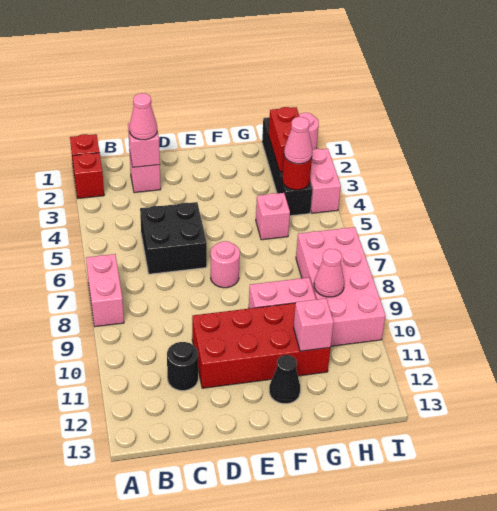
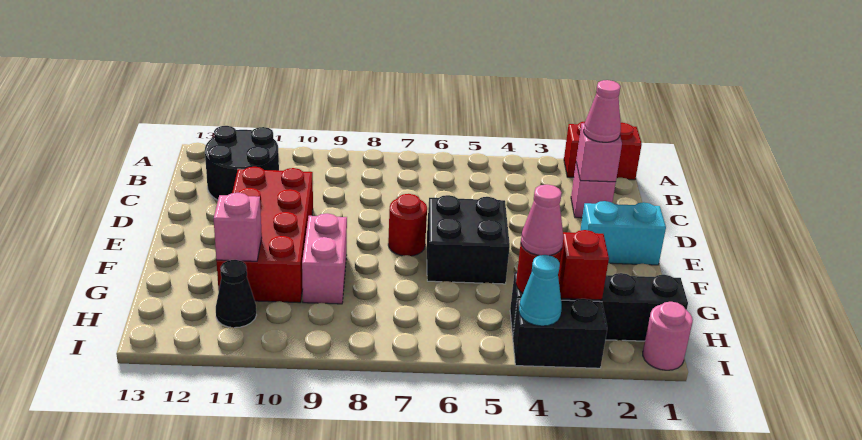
pink 1x2 brick [86,254,124,327] -> none
black 2x2 brick [140,202,207,274] -> black 2x2 brick moved to [427,195,510,284]
black 1x1 round brick [167,342,198,391] -> black 2x2 round brick [205,126,279,200]
none -> cyan 1x2 brick [581,201,666,265]
pink 1x1 round brick [211,241,240,288] -> red 1x1 round brick [388,194,427,256]
black 1x1 cone [269,355,300,404] -> black 1x1 cone moved to [216,260,256,328]
pink 1x1 brick [256,193,290,240] -> none
red 1x2 brick [269,107,300,172] -> red 1x1 brick [558,230,609,300]
pink 2x4 brick [296,227,386,346] -> none
pink 1x1 cone [314,249,344,297] -> none
pink 1x2 brick [310,149,341,213] -> black 1x2 brick [513,299,607,368]
none -> cyan 1x1 cone [519,255,562,326]

